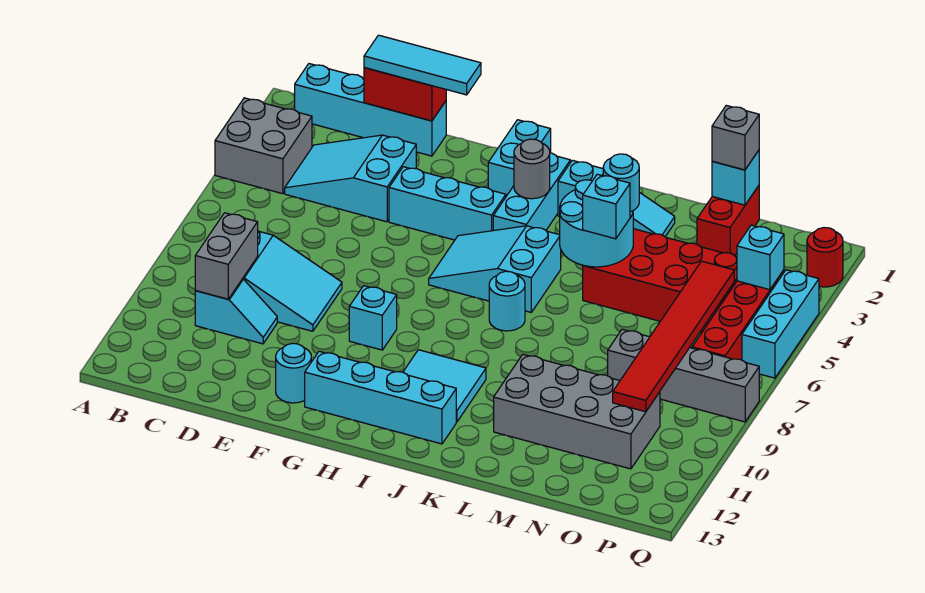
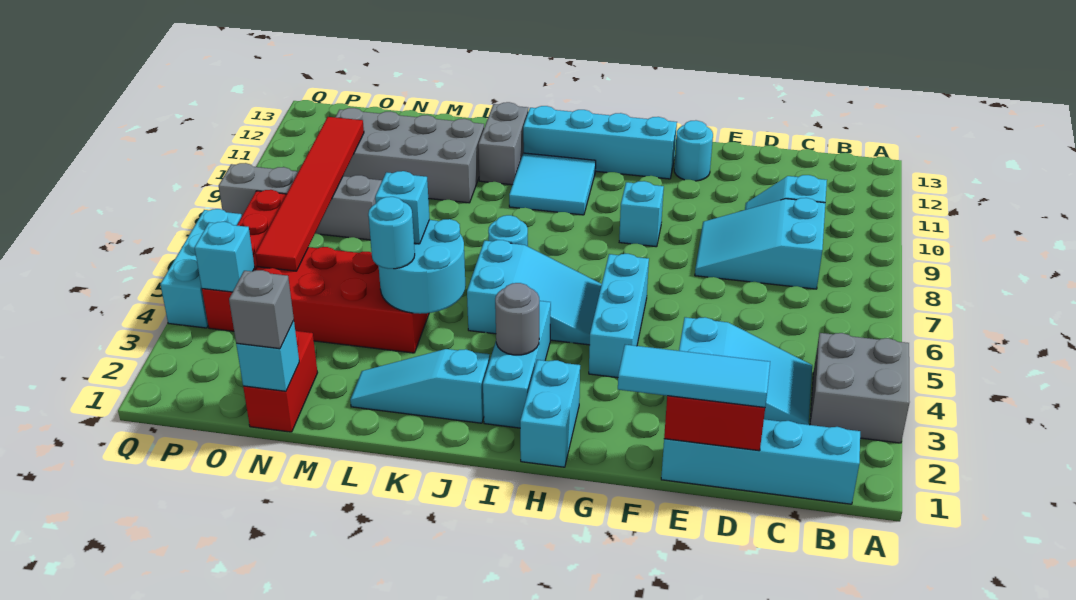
grey 1x2 brick [195,213,258,299] -> grey 1x2 brick moved to [478,102,528,185]
cyan 1x3 brick [389,167,506,240] -> cyan 1x3 brick turned to [589,254,649,378]
red 1x1 round brick [807,228,843,287] -> none

